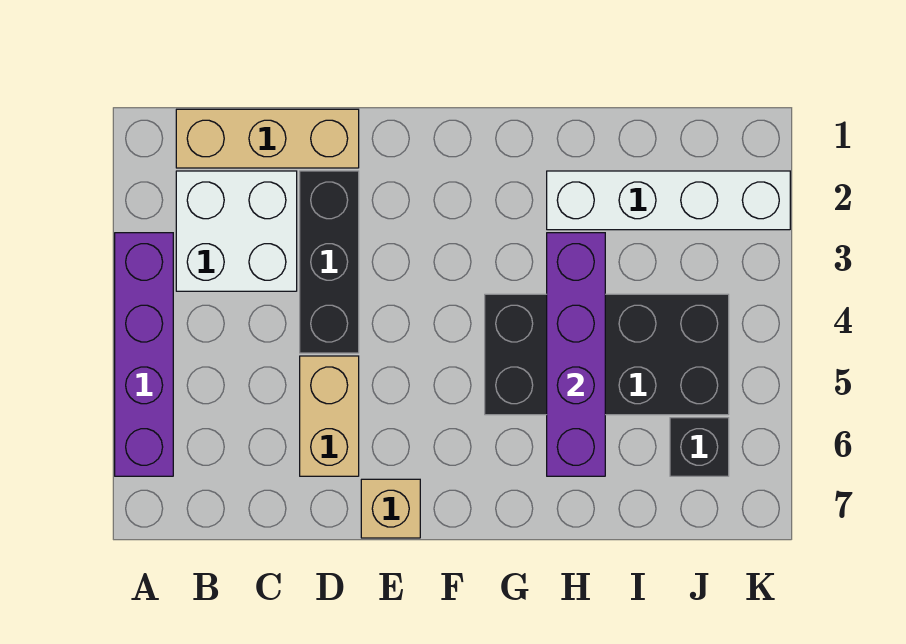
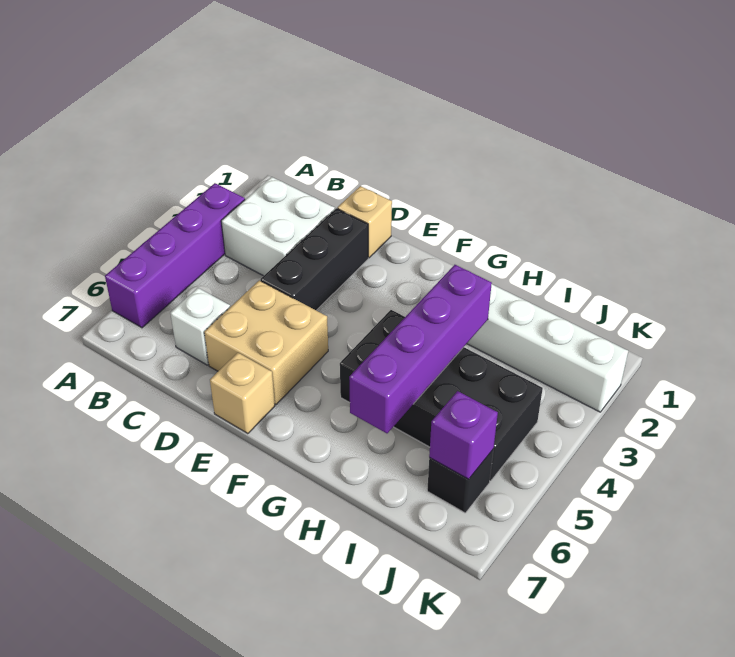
tan 1x3 brick [176,109,359,168] -> tan 1x1 brick [337,186,392,258]
none -> white 1x1 brick [170,288,230,365]
tan 1x2 brick [300,356,359,476] -> tan 2x2 brick [204,280,328,404]
none -> purple 1x1 brick [429,391,498,479]

